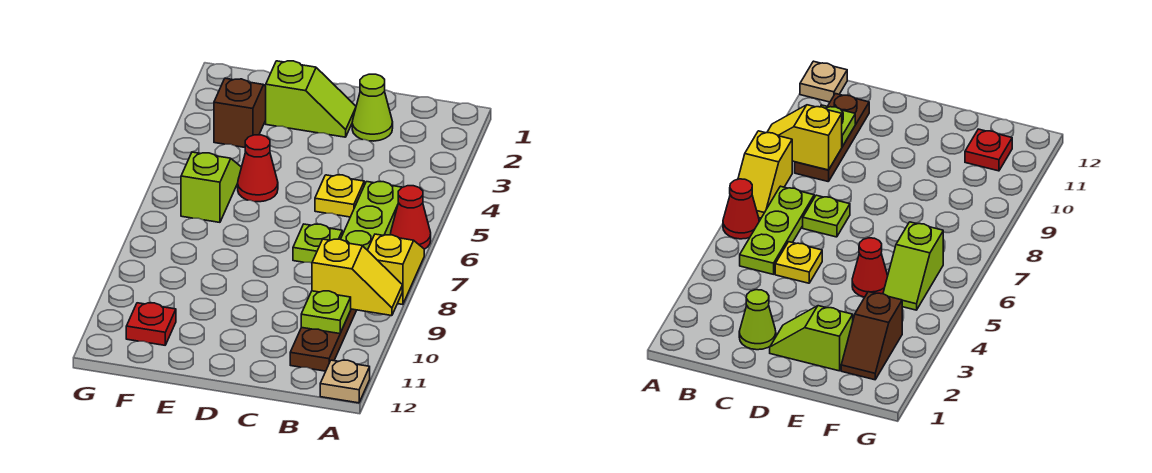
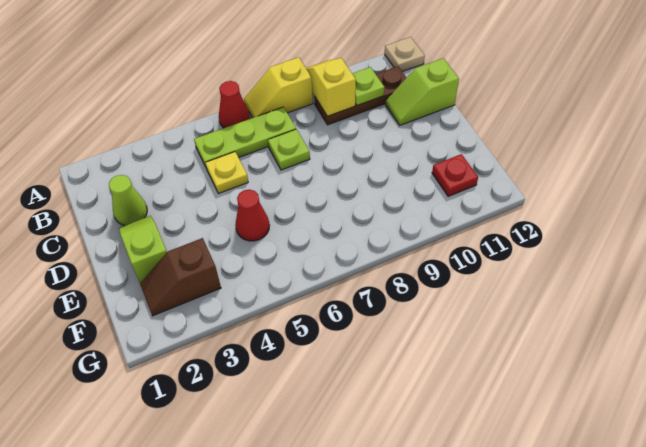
lime 1x2 slope [181,152,241,222] -> lime 1x2 slope moved to [386,58,459,125]

